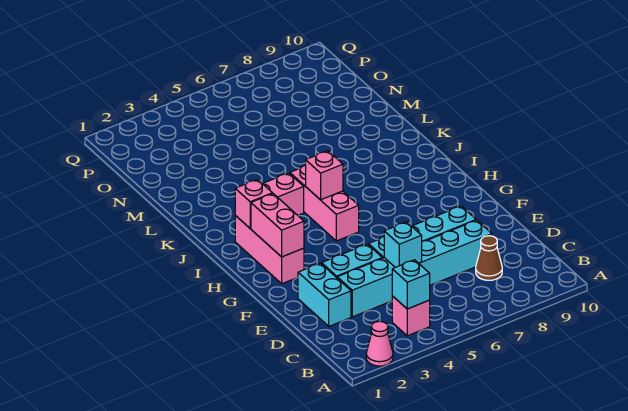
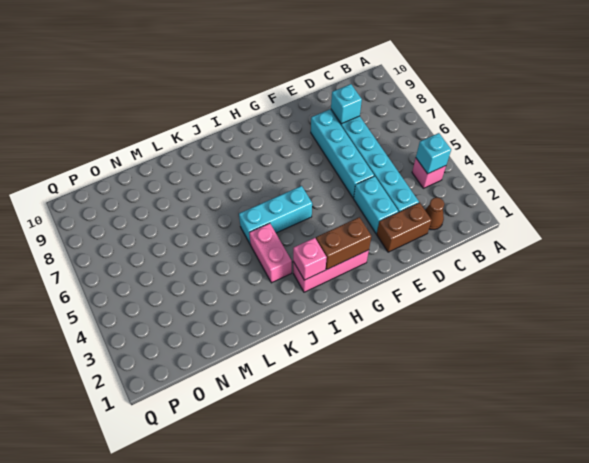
pink 1x1 cone [366,321,393,366] -> none
brown 1x1 cone [476,236,502,280] -> brown 1x1 cone moved to [425,198,444,230]
cyan 1x2 brick [298,263,351,326] -> brown 1x2 brick [377,203,432,252]
cyan 1x1 brick [384,222,422,267] -> cyan 1x1 brick moved to [331,84,362,124]
pink 1x2 brick [251,194,304,257] -> brown 1x2 brick [316,217,371,269]
pink 1x3 brick [290,165,359,241] -> cyan 1x3 brick [239,186,312,245]
pink 1x1 brick [306,151,343,200] -> none

